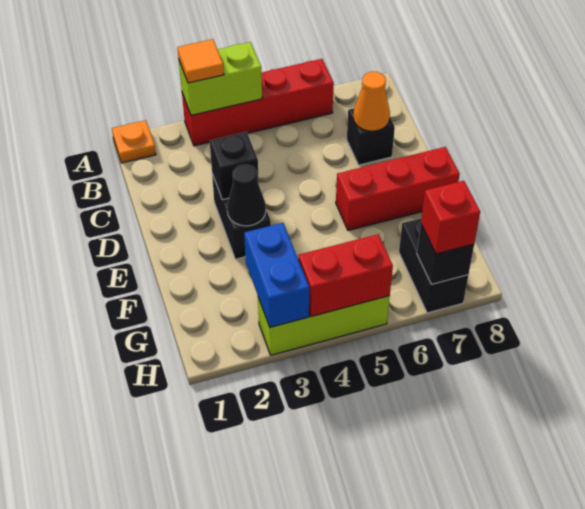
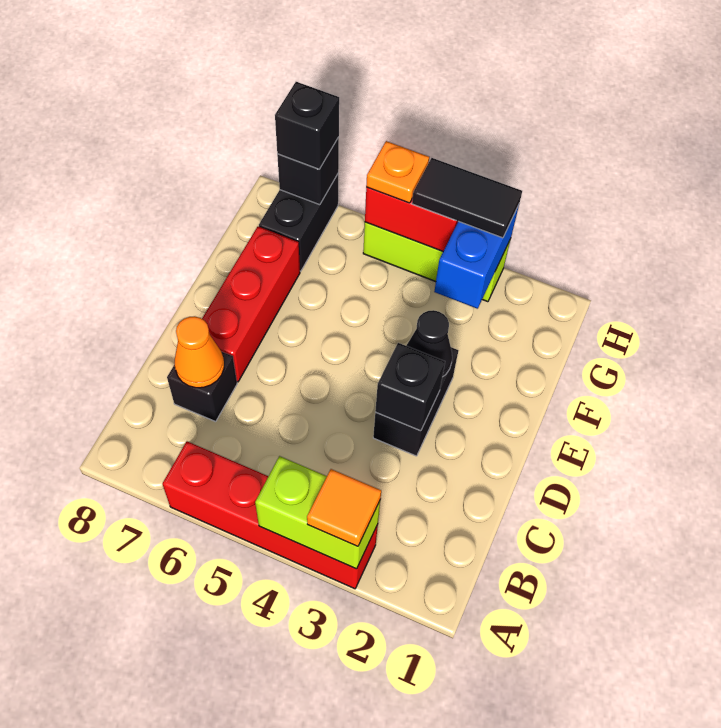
orange 1x1 plate [112,120,156,163] -> orange 1x1 plate moved to [366,141,429,203]
red 1x3 brick [336,147,460,230] -> red 1x3 brick turned to [202,226,300,382]
none -> black 1x2 tile [412,158,522,238]
red 1x1 brick [421,181,480,254] -> black 1x1 brick [275,82,339,169]

